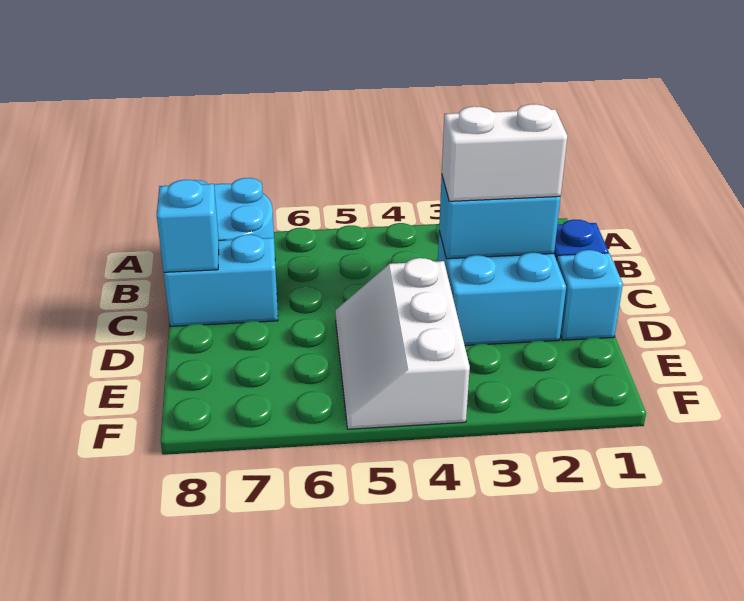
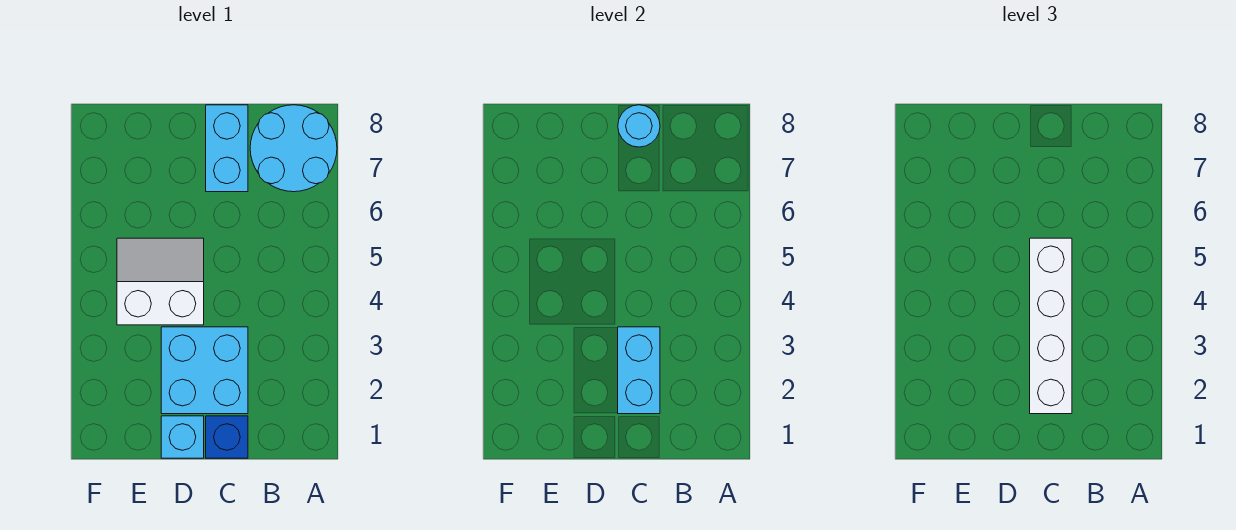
white 1x2 brick [442,104,567,201] -> white 1x4 brick [1030,238,1072,414]
cyan 1x1 brick [157,180,219,272] -> cyan 1x1 round brick [618,105,660,147]
white 2x3 slope [335,258,470,429] -> white 2x2 slope [117,238,204,325]

